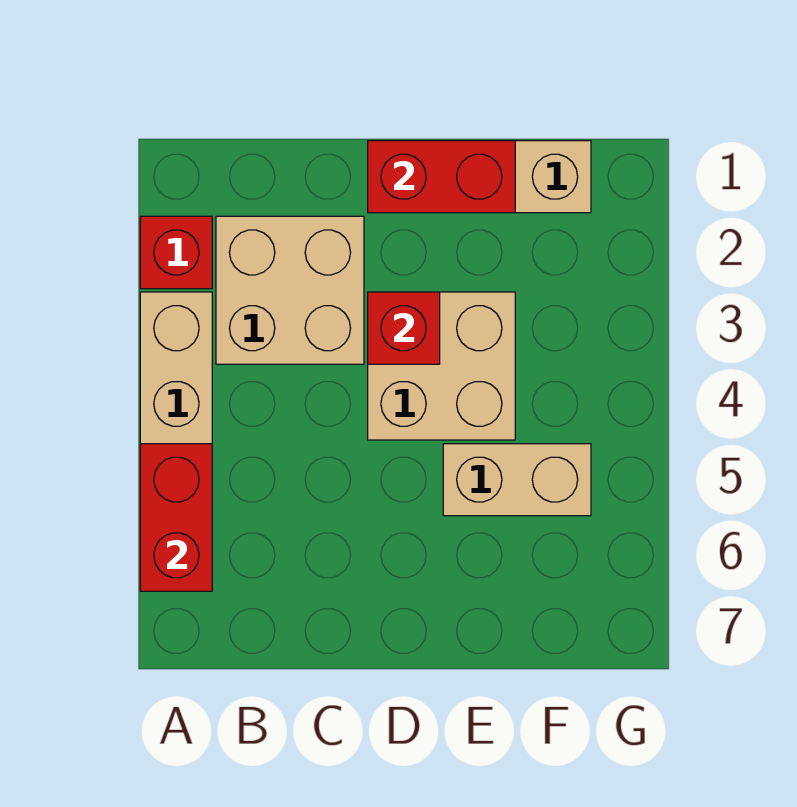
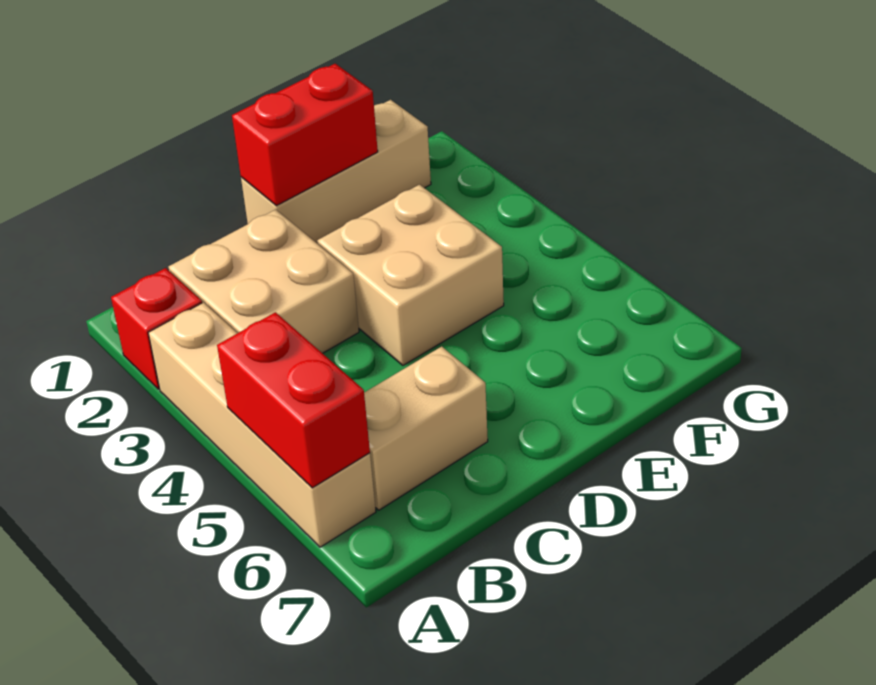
red 1x1 brick [368,292,440,364] -> none
tan 1x2 brick [443,444,591,516] -> tan 1x2 brick moved to [364,346,488,510]

